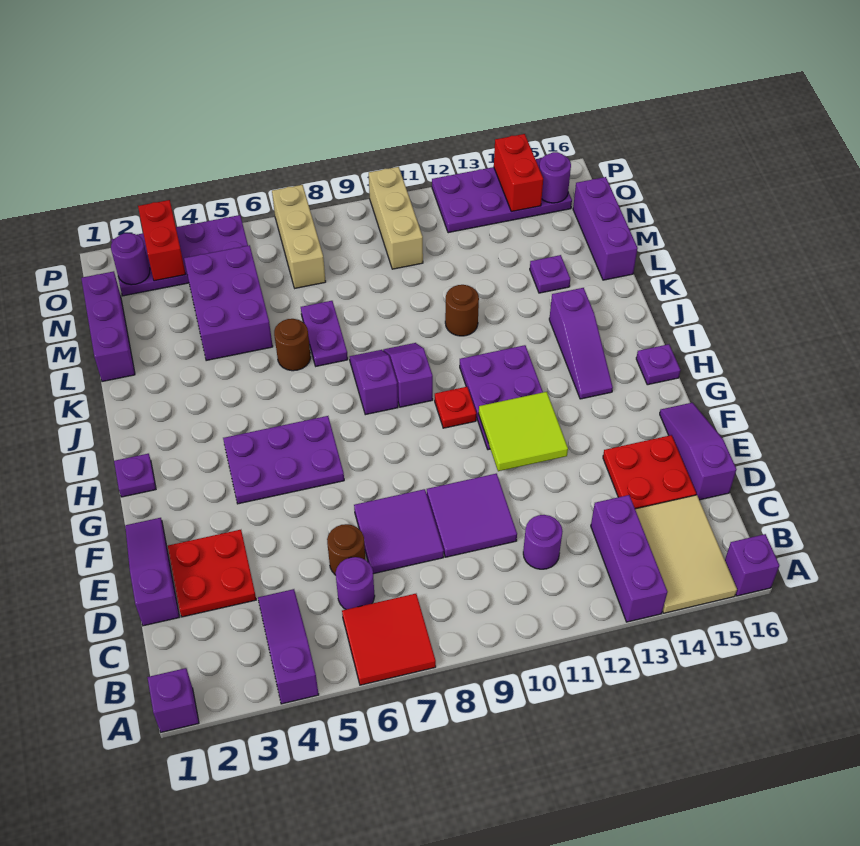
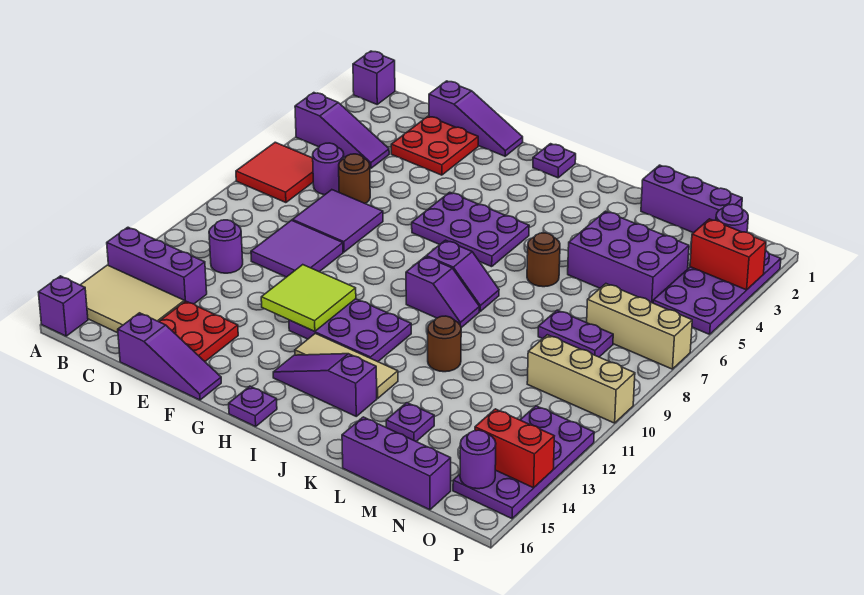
purple 2x3 plate [223,416,344,504] -> purple 2x3 plate turned to [412,192,529,267]
red 1x1 plate [435,387,476,428] -> none
none -> tan 1x3 tile [295,333,398,398]
purple 1x2 plate [301,301,348,366] -> purple 1x2 plate moved to [538,310,613,357]

